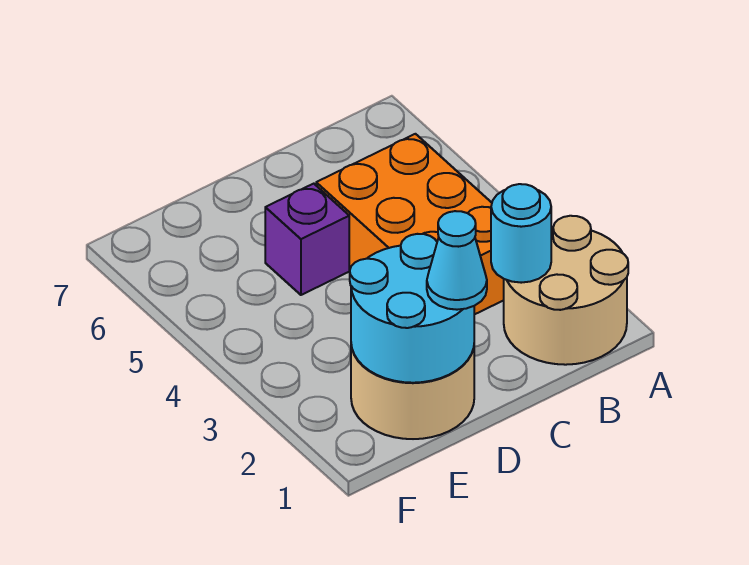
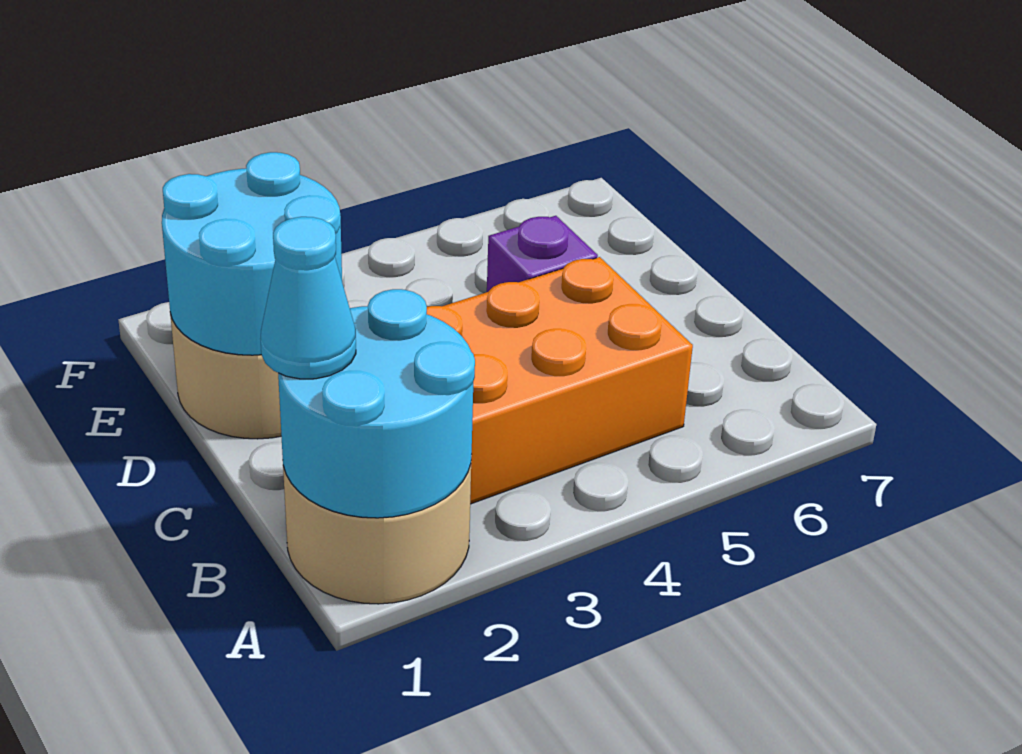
cyan 1x1 round brick [491,184,551,283] -> cyan 2x2 round brick [278,289,475,518]
cyan 1x1 cone [427,211,487,310] -> cyan 1x1 cone moved to [260,217,356,379]

